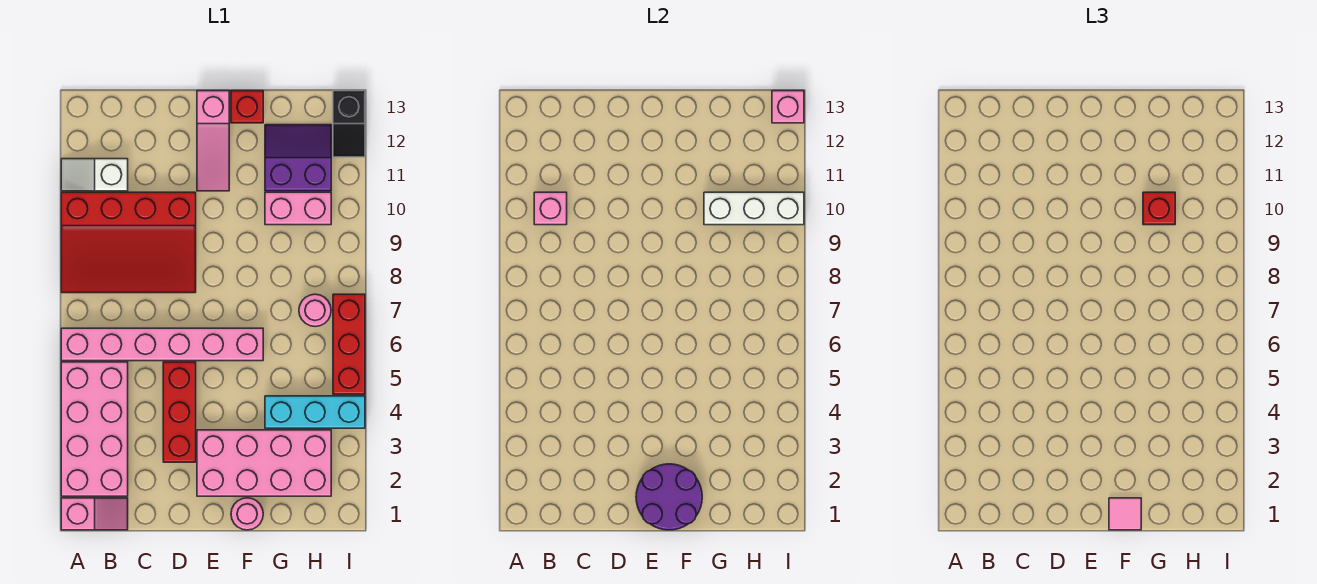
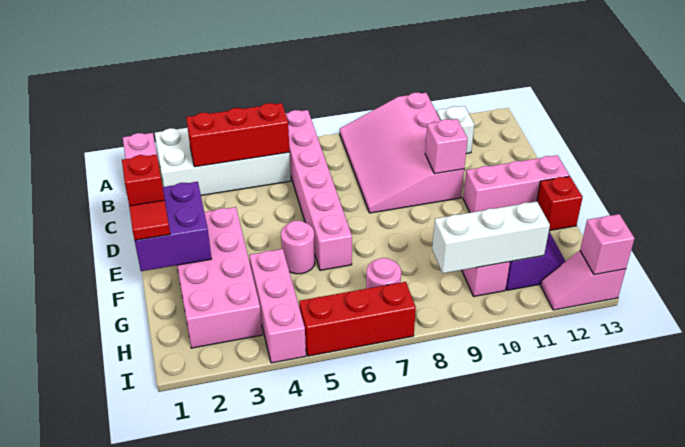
pink 2x4 brick [61,362,128,496] -> white 2x4 brick [155,128,291,195]
red 3x4 slope [61,192,196,293] -> pink 3x4 slope [340,93,464,213]
pink 1x1 brick [534,192,567,225] -> pink 1x1 brick moved to [425,119,468,174]
red 1x3 brick [163,362,196,462] -> red 1x3 brick moved to [186,103,290,167]
purple 2x2 round brick [636,464,702,530] -> purple 2x2 brick [135,182,212,271]
pink 1x3 slope [197,91,229,191] -> pink 1x3 brick [463,155,570,213]
pink 1x1 round brick [231,498,263,530] -> pink 1x1 round brick moved to [281,221,315,274]
pink 1x1 tile [1109,498,1141,530] -> red 1x1 tile [129,200,170,240]
cyan 1x3 brick [265,396,365,428] -> pink 1x3 brick [249,249,306,363]
white 1x3 brick [704,192,804,225] -> white 1x3 brick turned to [432,202,550,273]
red 1x1 brick [1143,192,1175,225] -> red 1x1 brick moved to [122,154,165,206]
black 1x2 slope [333,91,365,157] -> pink 1x2 slope [541,251,626,310]

